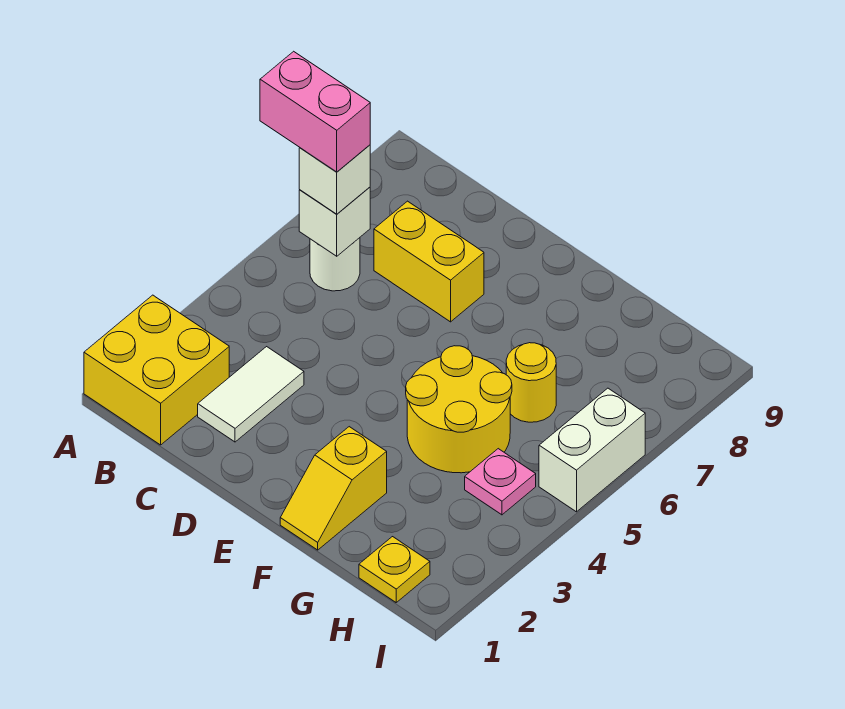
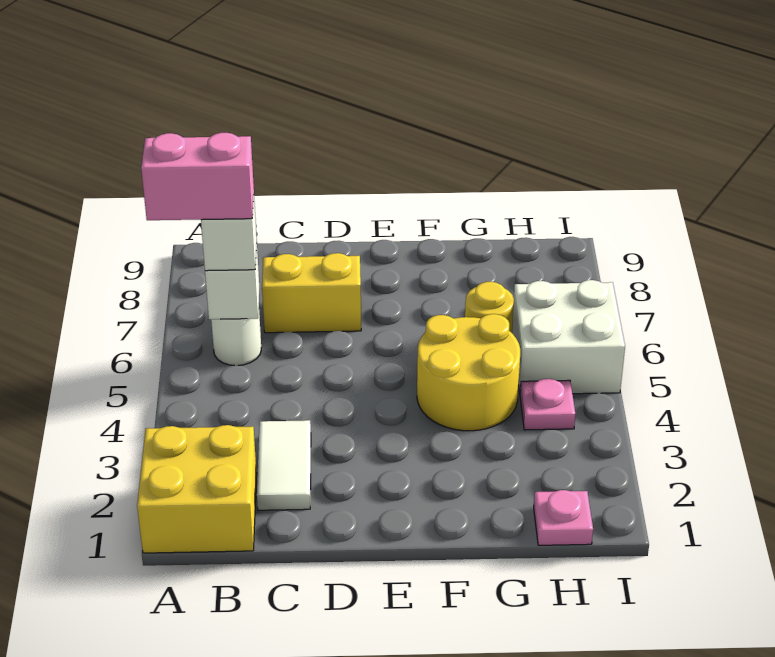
yellow 1x2 slope [280,427,387,550] -> none
yellow 1x1 plate [359,537,430,602] -> pink 1x1 plate [534,490,593,545]
white 1x2 brick [539,388,645,512] -> white 2x2 brick [512,280,625,394]

